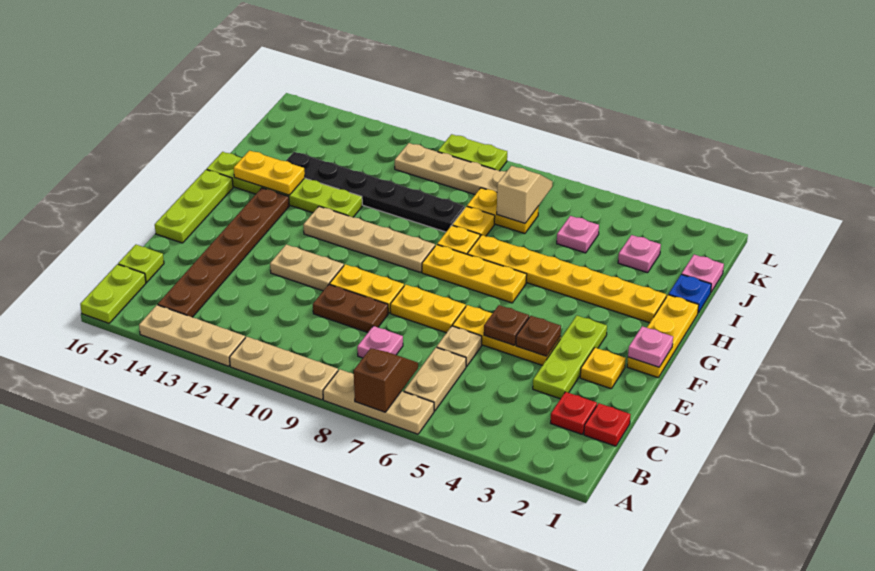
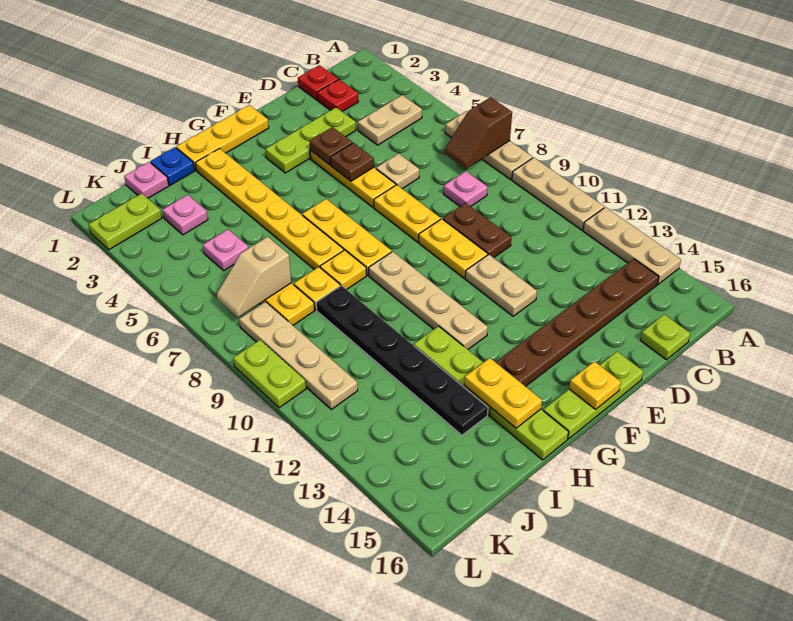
lime 1x2 plate [80,264,146,323] -> lime 1x2 plate moved to [89,193,162,250]
tan 1x2 plate [404,347,466,411] -> tan 1x2 plate moved to [358,95,422,145]
yellow 1x1 plate [580,348,626,389] -> yellow 1x1 plate moved to [569,361,621,409]
pink 1x1 plate [628,326,673,367] -> none

